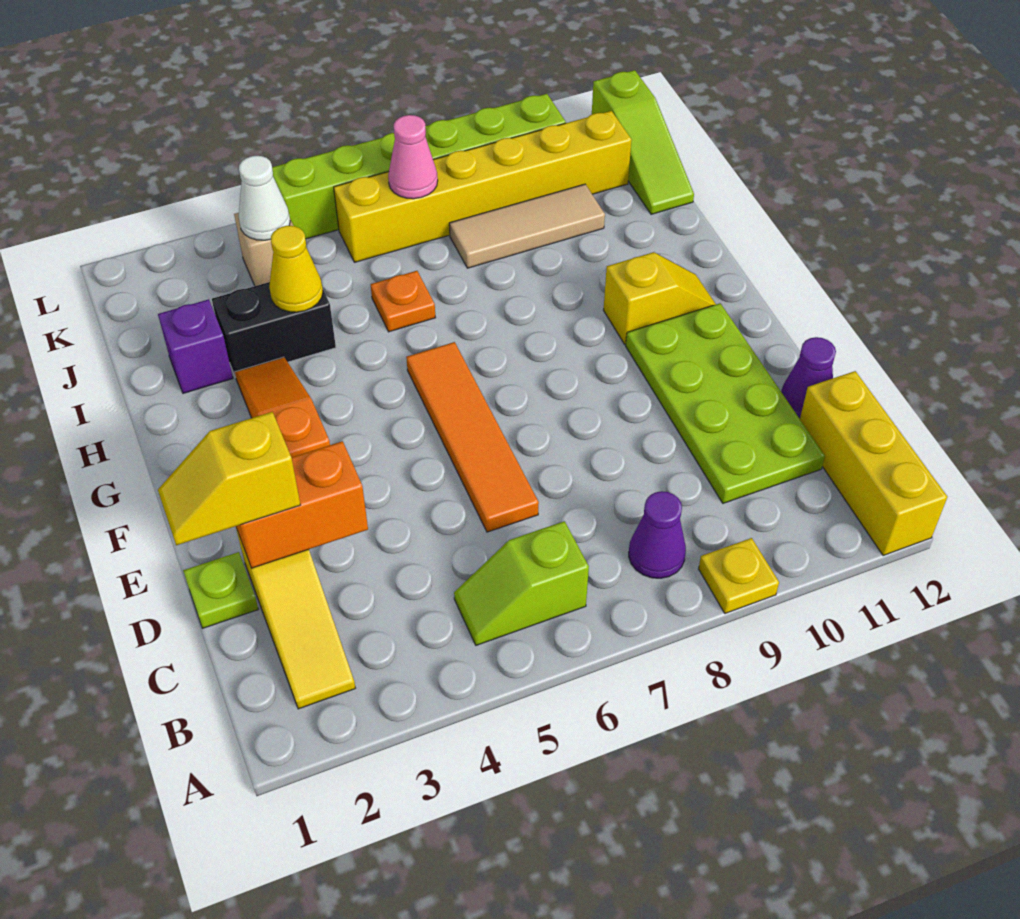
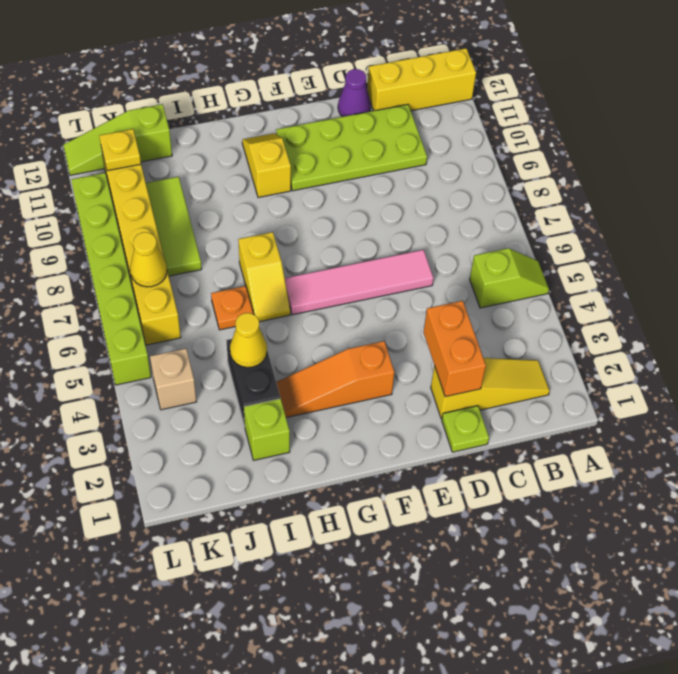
yellow 1x1 plate [699,538,779,614] -> yellow 1x1 plate moved to [99,129,141,171]
lime 1x2 slope [454,521,589,645] -> lime 1x2 slope turned to [470,248,549,308]
purple 1x1 cone [629,491,686,578] -> none
yellow 1x2 slope [158,412,300,545] -> yellow 1x2 slope moved to [238,232,290,322]
orange 1x4 tile [406,342,539,532] -> pink 1x4 tile [285,250,434,315]
purple 1x1 brick [158,299,233,393] -> lime 1x1 brick [244,399,290,460]
tan 1x3 tile [449,184,605,268] -> lime 1x3 tile [146,177,202,276]
lime 1x3 slope [592,70,694,214] -> lime 1x3 slope turned to [63,104,172,175]
white 1x1 cone [239,156,290,240] -> none
pink 1x1 cone [388,115,438,199] -> yellow 1x1 cone [130,232,167,287]

